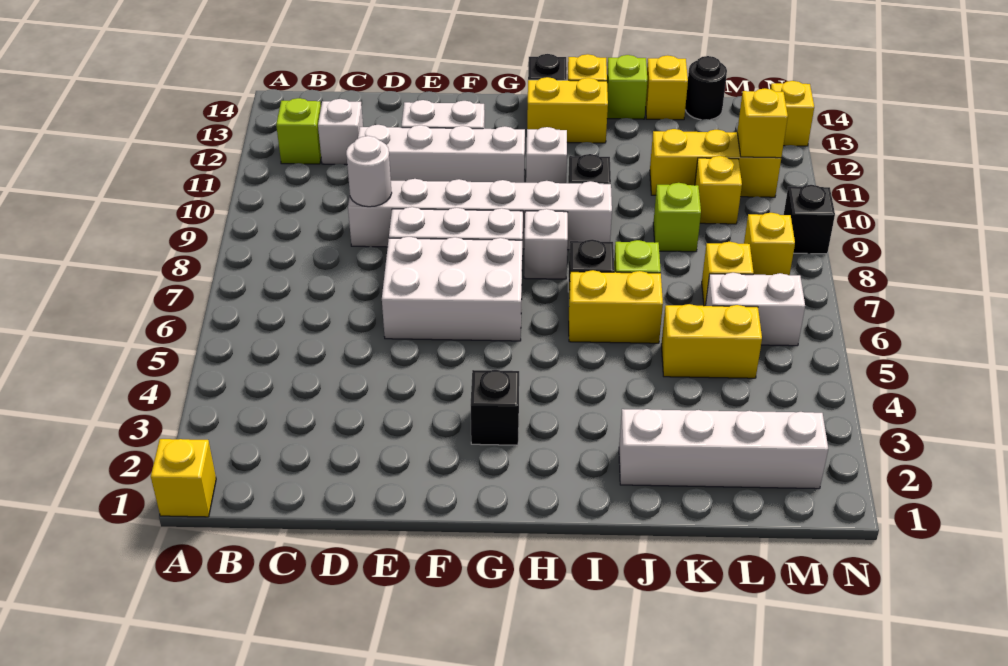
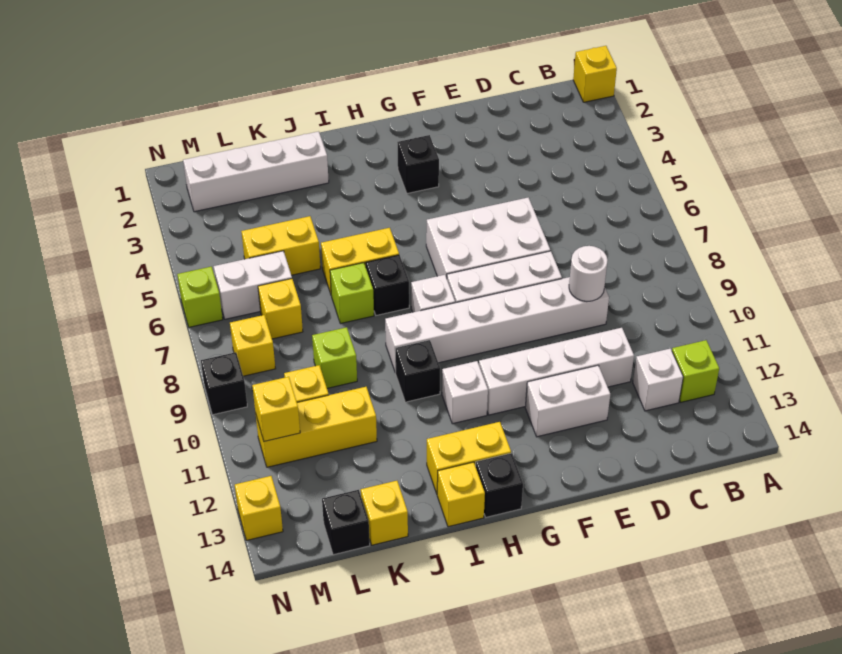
lime 1x1 brick [607,55,647,119] -> lime 1x1 brick moved to [177,267,223,327]
black 1x1 round brick [685,56,727,120] -> black 1x1 brick [322,490,370,555]

